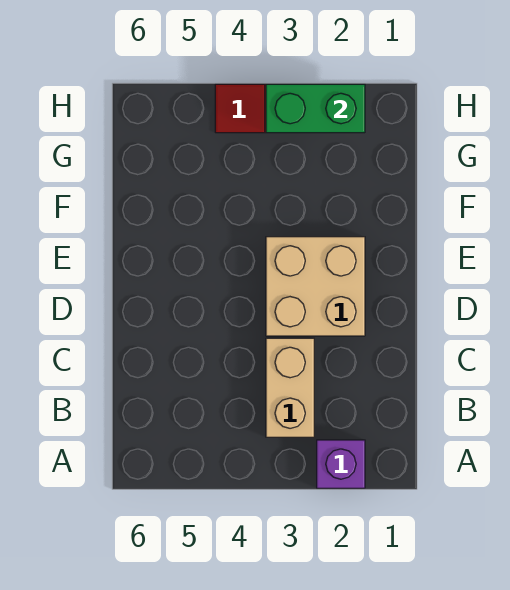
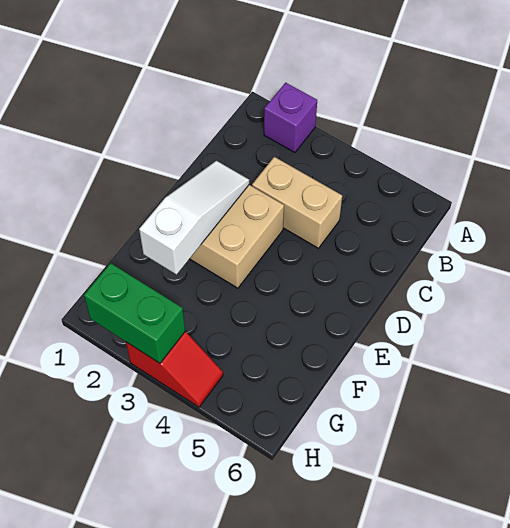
tan 1x2 brick [266,338,314,437] -> tan 1x2 brick turned to [252,157,342,248]
none -> white 1x3 slope [139,161,249,275]

